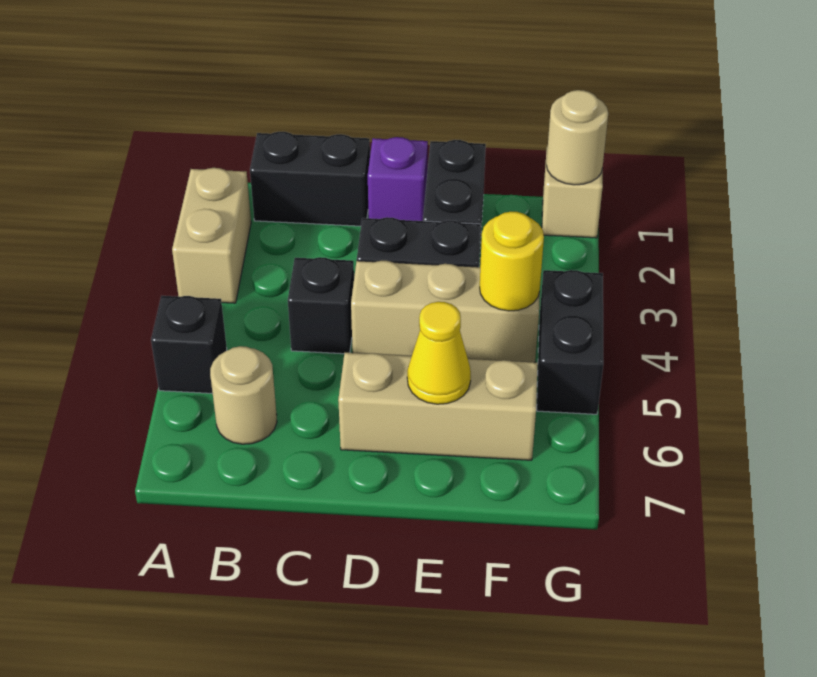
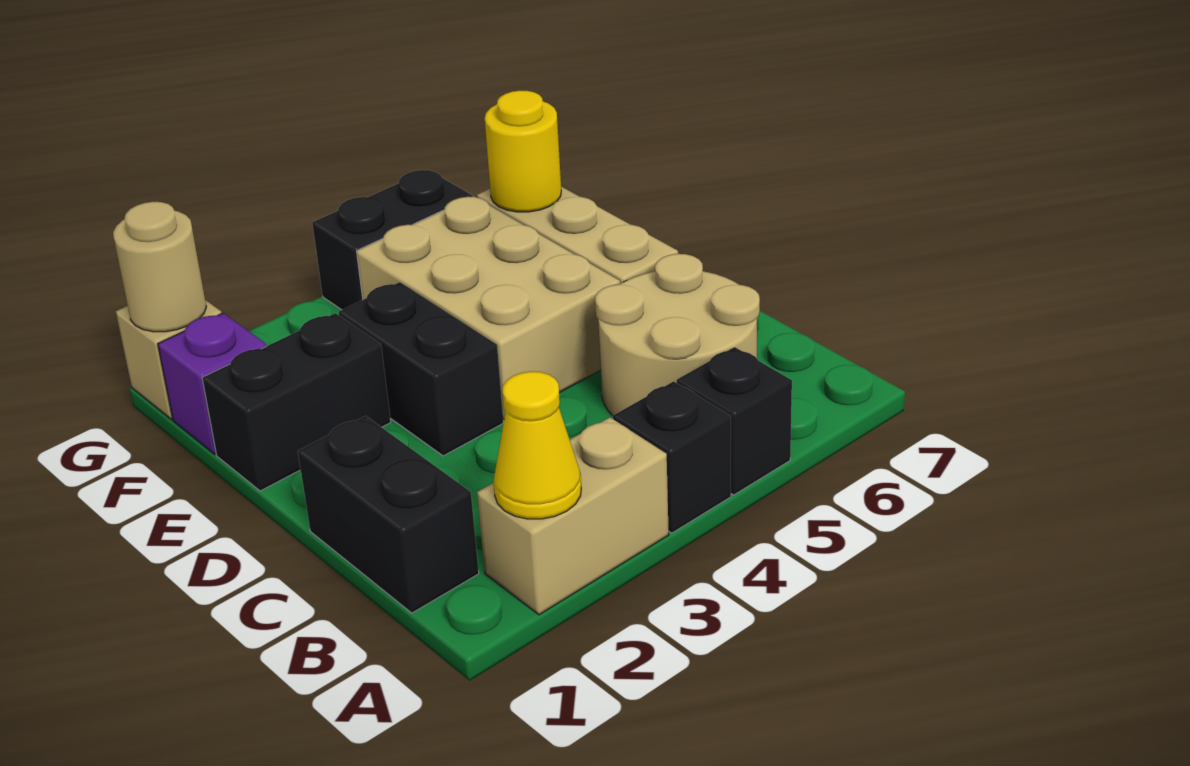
tan 1x1 round brick [210,346,277,444] -> tan 2x2 round brick [595,254,760,416]
black 1x1 brick [288,257,354,354] -> black 1x1 brick moved to [613,381,731,533]
purple 1x1 brick [368,137,428,221] -> purple 1x1 brick moved to [158,313,267,454]
tan 1x3 brick [351,261,540,363] -> tan 2x3 brick [357,196,620,419]
yellow 1x1 cone [407,302,471,404] -> yellow 1x1 cone moved to [493,372,581,519]
yellow 1x1 round brick [480,212,544,311] -> yellow 1x1 round brick moved to [485,90,561,212]

